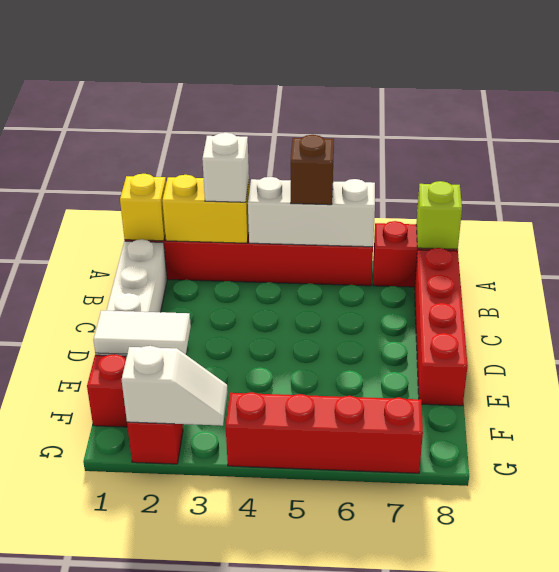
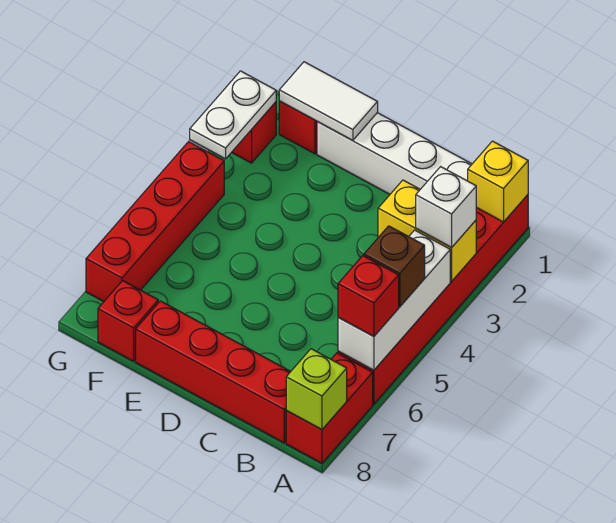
yellow 1x2 brick [162,175,249,243] -> yellow 1x2 brick turned to [378,180,476,281]
none -> red 1x1 brick [338,256,399,337]
white 1x2 tile [93,310,191,355] -> white 1x2 tile turned to [279,62,378,141]
none -> red 1x1 brick [98,281,158,361]
white 1x2 slope [122,346,228,426] -> white 1x2 plate [190,71,276,159]

